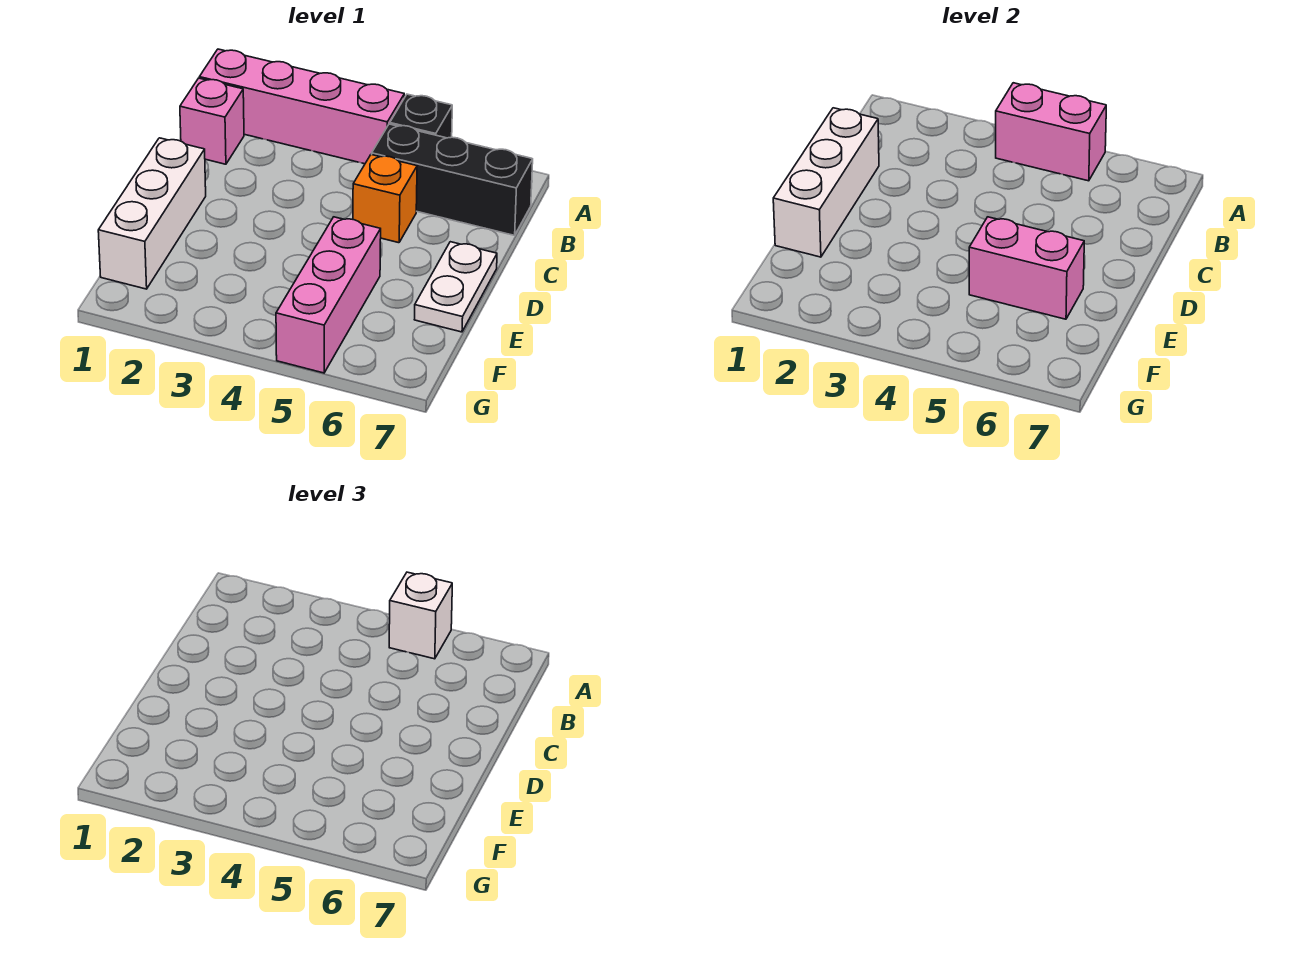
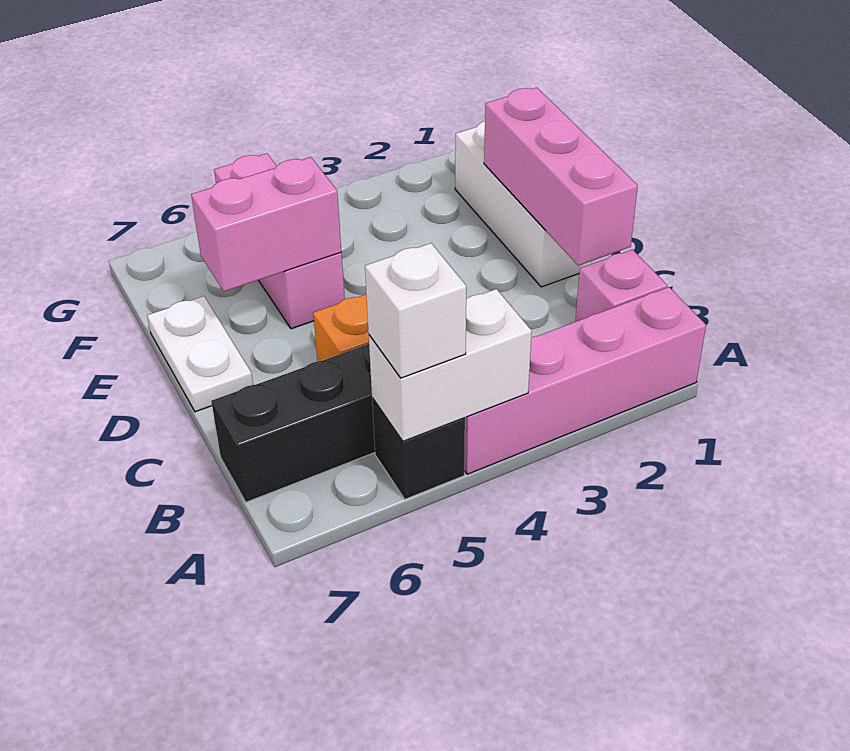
pink 1x2 brick [996,83,1106,181] -> white 1x2 brick [369,289,532,441]
white 1x3 brick [773,108,879,257] -> pink 1x3 brick [484,88,638,266]

